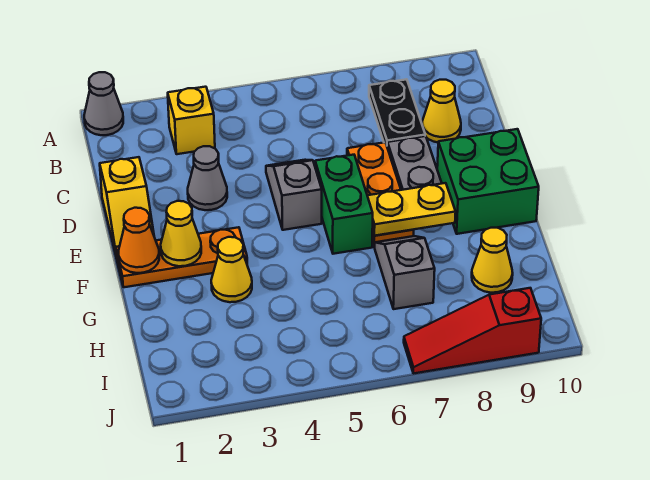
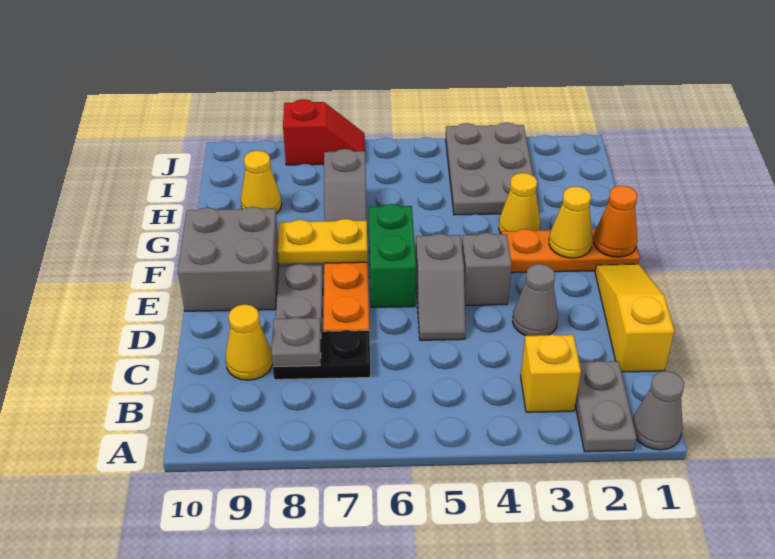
none -> grey 1x2 plate [575,361,637,452]
black 1x2 plate [369,79,425,145] -> black 1x2 plate turned to [273,330,370,380]
none -> grey 1x1 plate [271,317,321,366]
yellow 1x2 slope [100,157,154,254] -> yellow 1x3 slope [595,264,674,372]
none -> grey 1x1 brick [462,233,512,305]
green 2x2 brick [437,129,539,234] -> grey 2x2 brick [178,207,278,311]
none -> grey 2x3 plate [446,123,538,215]
red 1x3 slope [404,288,541,374] -> red 1x2 slope [283,99,365,165]

